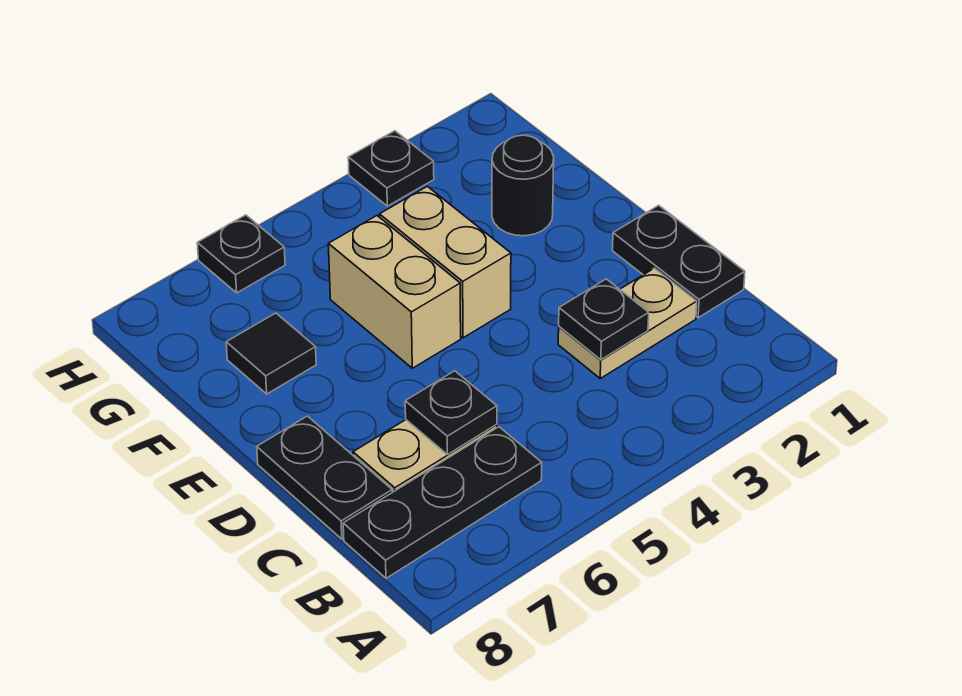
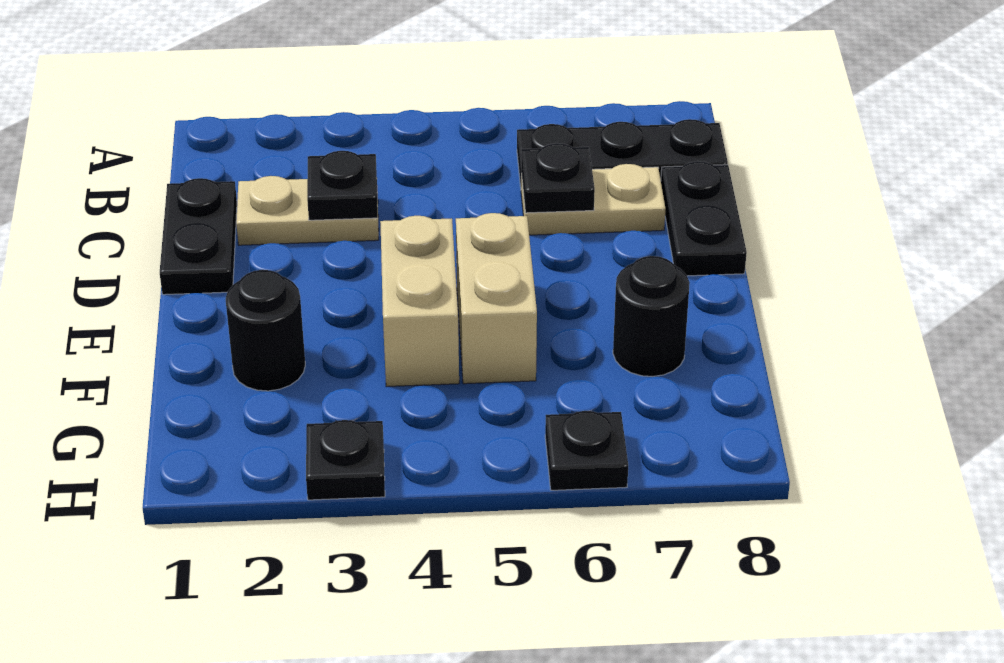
black 1x1 tile [226,313,316,394] -> black 1x1 round brick [613,256,690,377]

